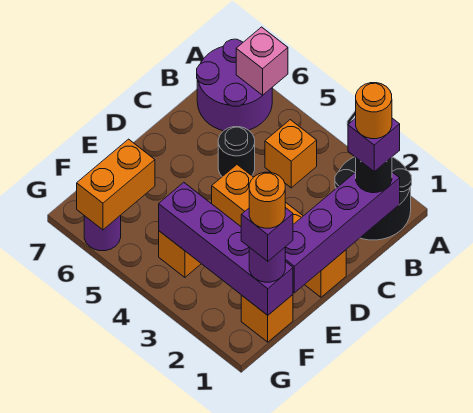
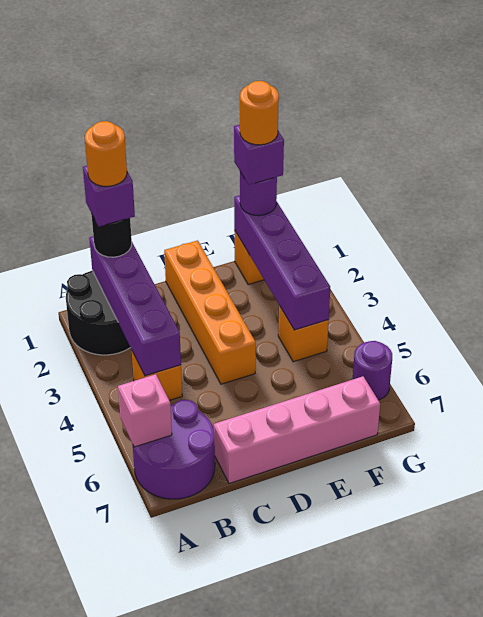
purple 1x4 brick [285,172,400,293] -> purple 1x4 brick turned to [89,236,181,376]
black 1x1 round brick [218,127,255,177] -> none
none -> pink 1x4 brick [214,376,380,484]
orange 1x2 brick [77,139,155,230] -> none

